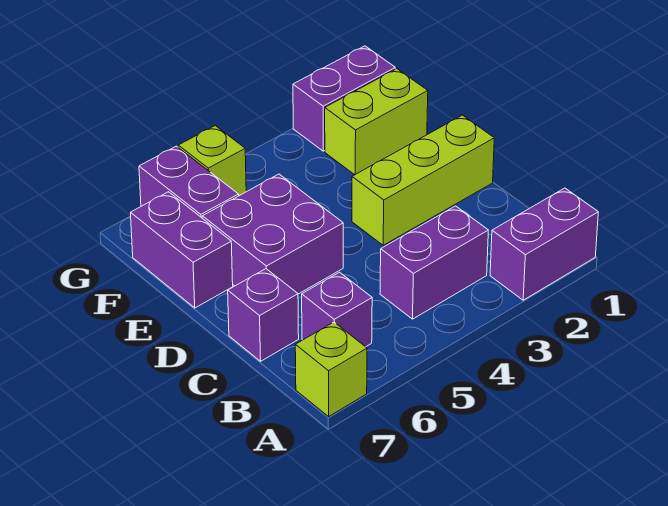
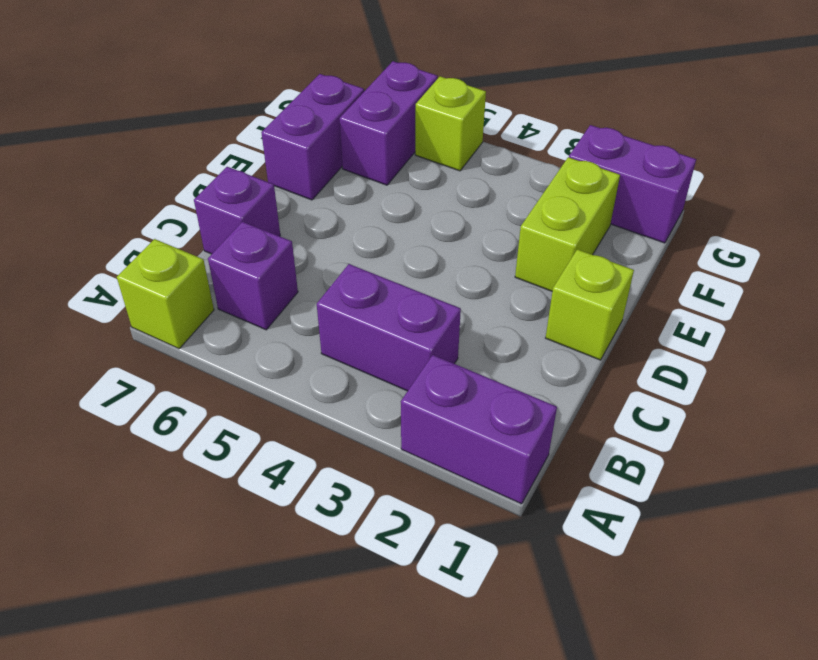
lime 1x3 brick [352,115,494,245] -> lime 1x1 brick [546,249,634,360]
purple 2x2 brick [202,174,343,294] -> none
lime 1x2 brick [325,69,428,175] -> lime 1x2 brick turned to [515,157,620,291]

